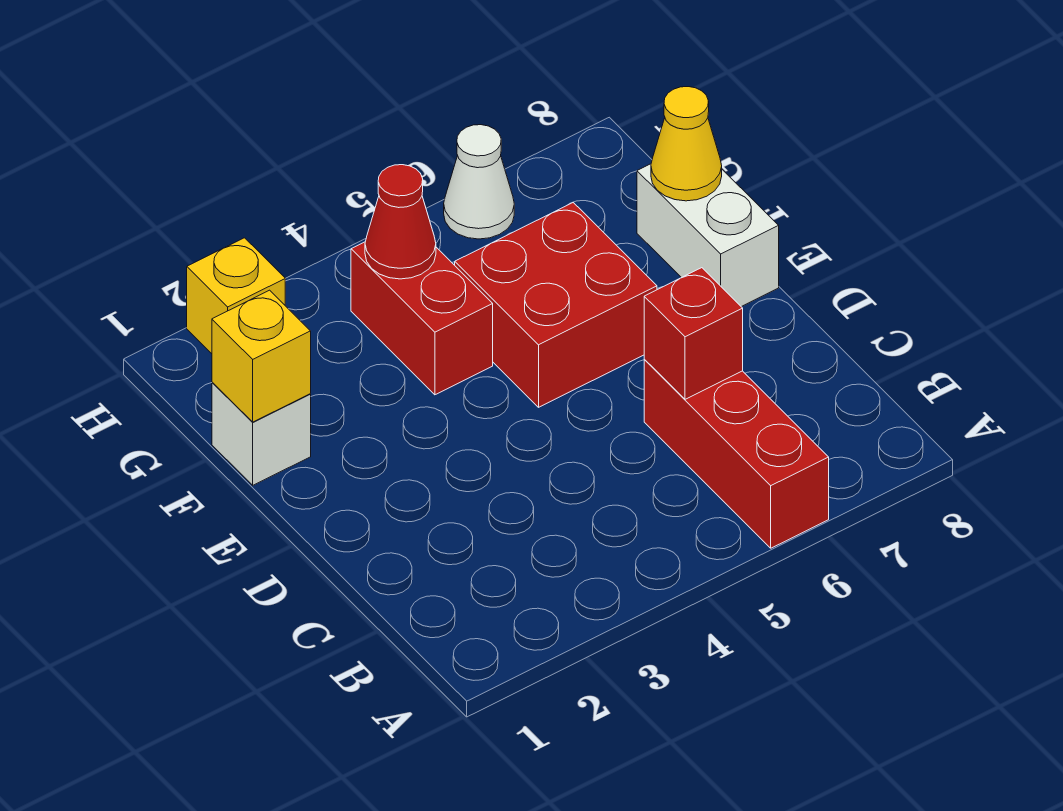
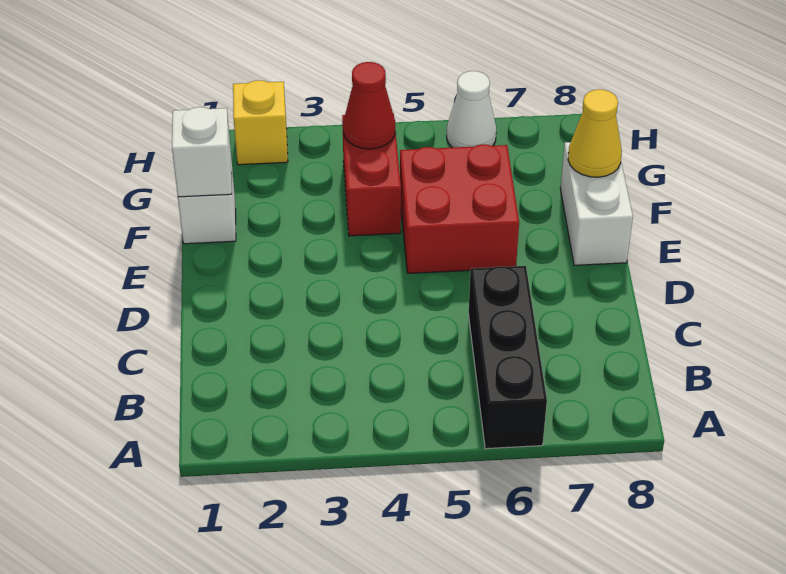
red 1x3 brick [644,360,829,548] -> black 1x3 brick [469,266,547,449]
red 1x1 brick [644,268,743,399] -> none
yellow 1x1 brick [212,290,311,422] -> white 1x1 brick [172,107,232,197]

